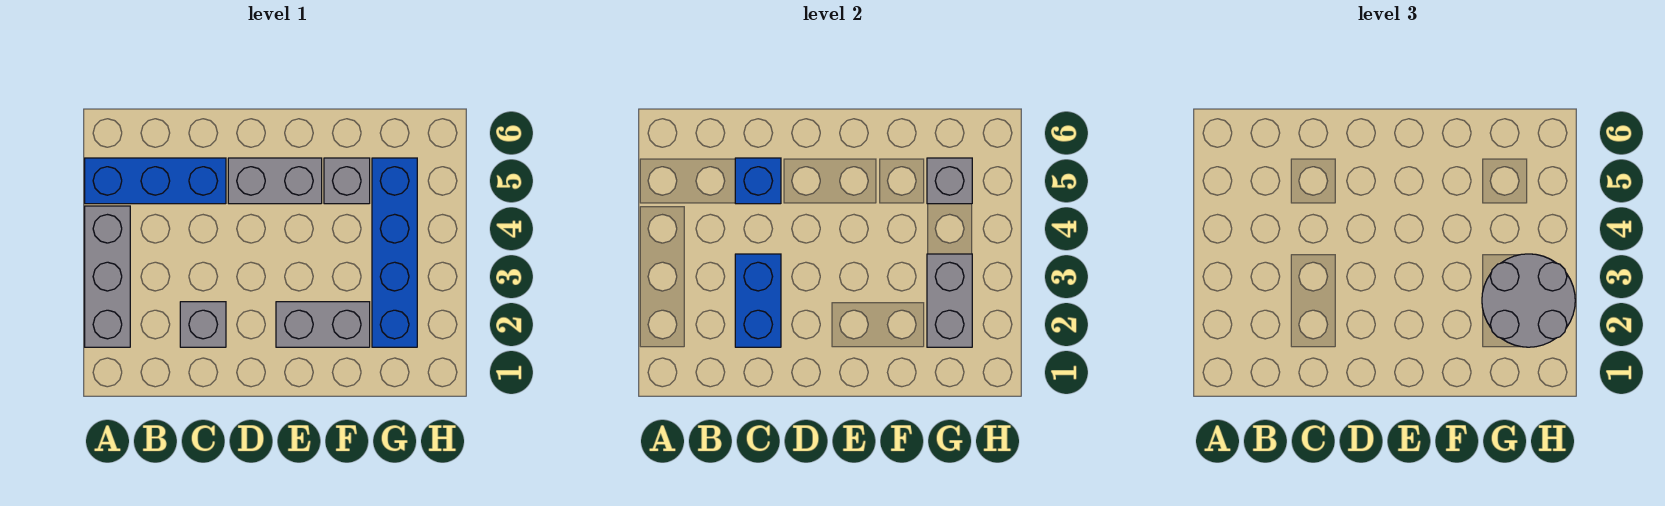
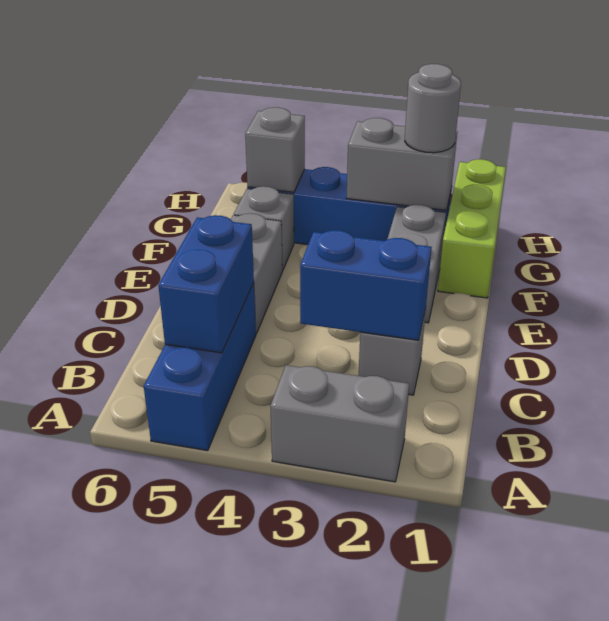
grey 1x3 brick [85,206,130,347] -> grey 1x2 brick [270,365,409,482]
blue 1x1 brick [735,158,781,204] -> blue 1x2 brick [158,215,254,353]
none -> lime 1x3 brick [438,159,506,298]
grey 2x2 round brick [1482,254,1575,347] -> grey 1x1 round brick [405,64,461,153]

